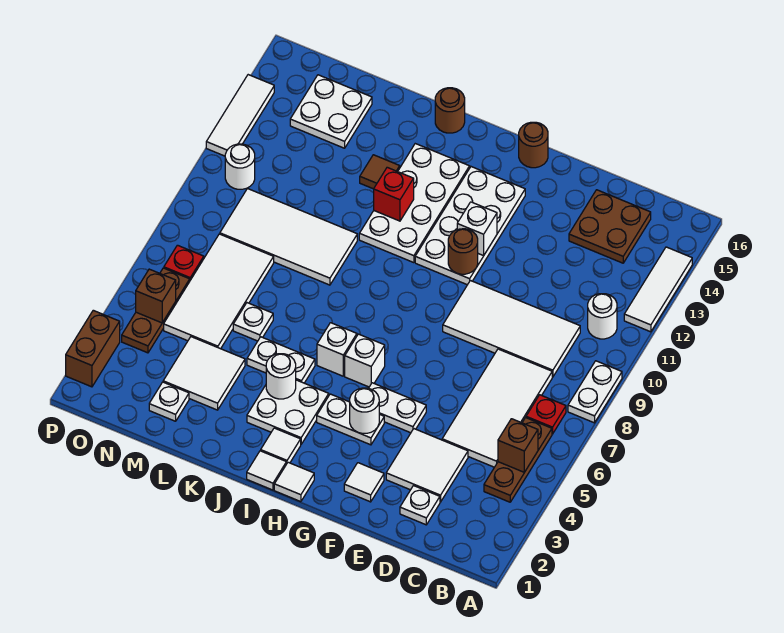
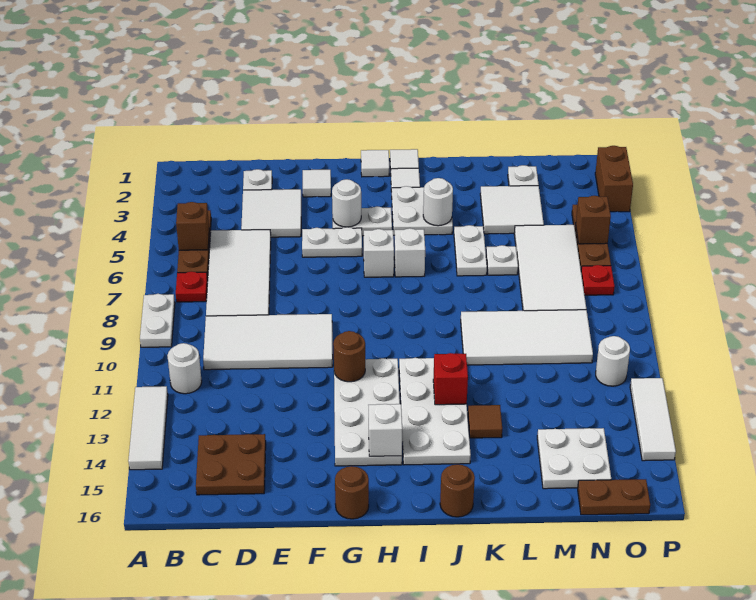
white 1x1 brick [457,202,497,256] -> white 1x1 brick moved to [369,404,402,456]
white 1x2 plate [247,337,315,383] -> white 1x2 plate turned to [454,225,487,276]
none -> brown 1x2 plate [578,479,650,515]

